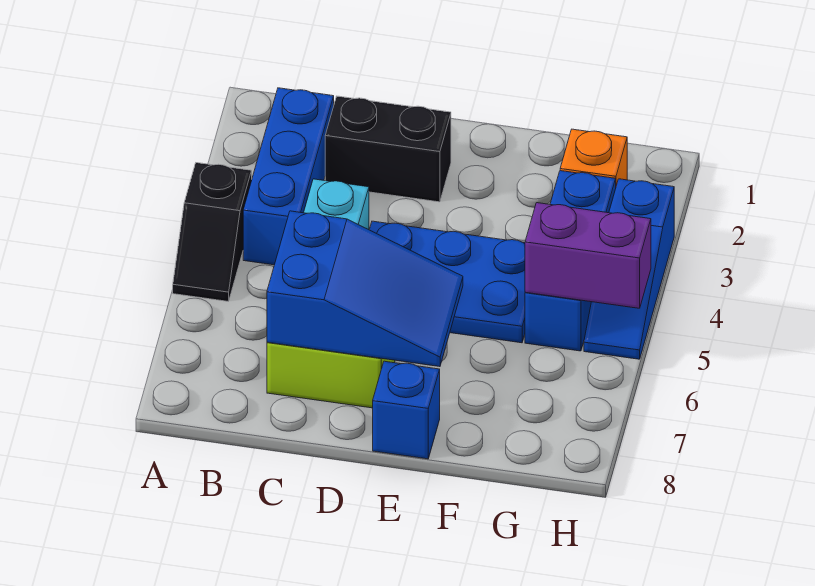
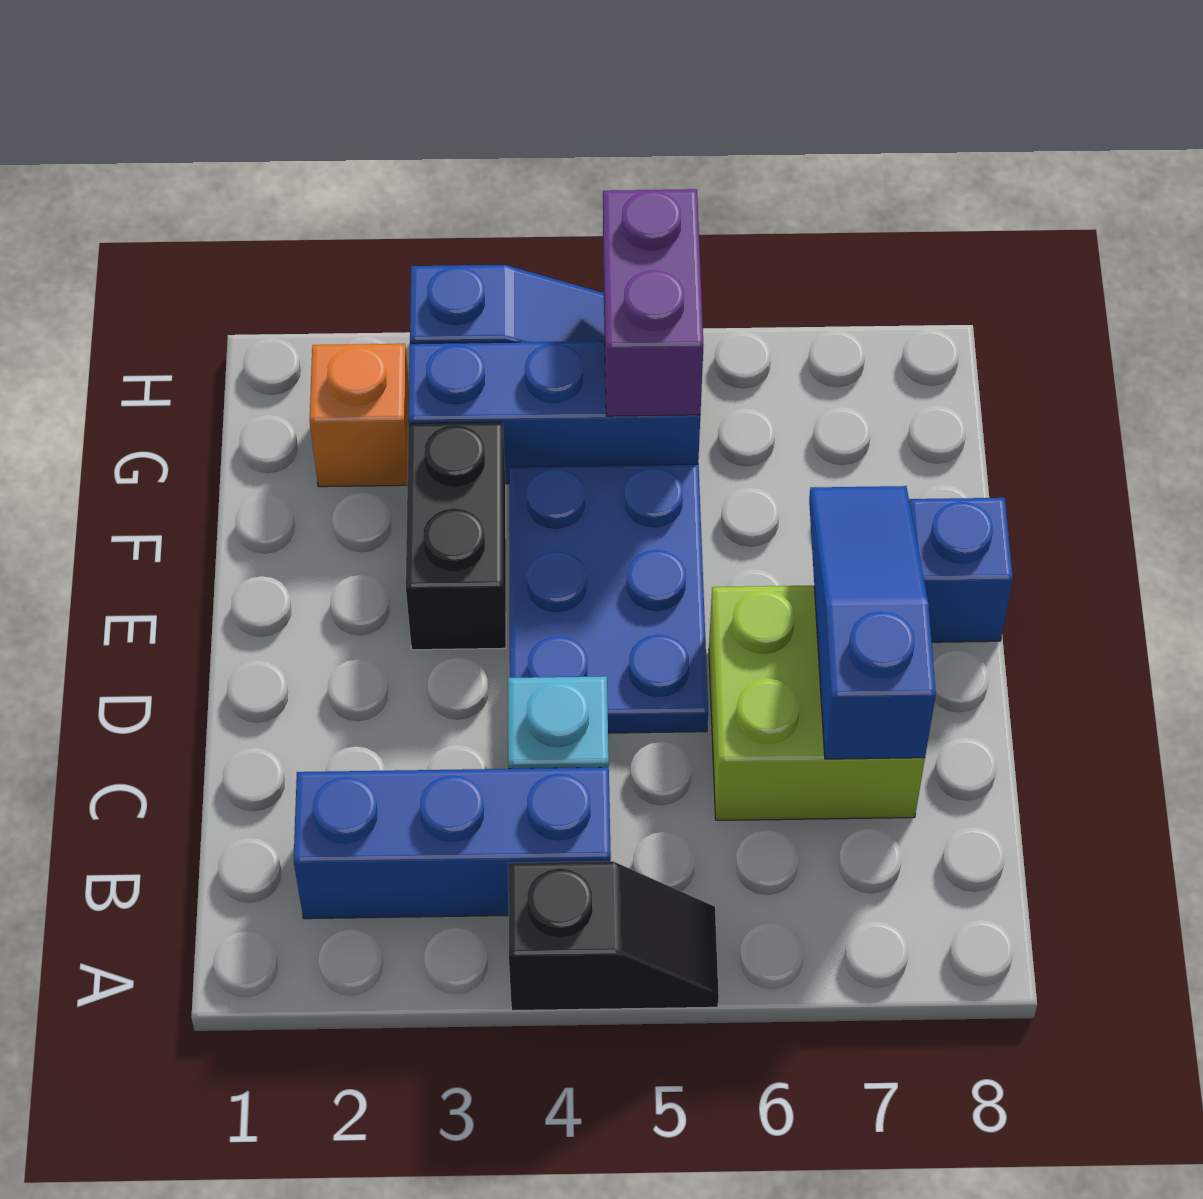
black 1x2 brick [325,96,451,202] -> black 1x2 brick moved to [406,422,506,650]
blue 2x3 slope [267,211,463,367] -> blue 1x3 slope [809,486,936,759]

